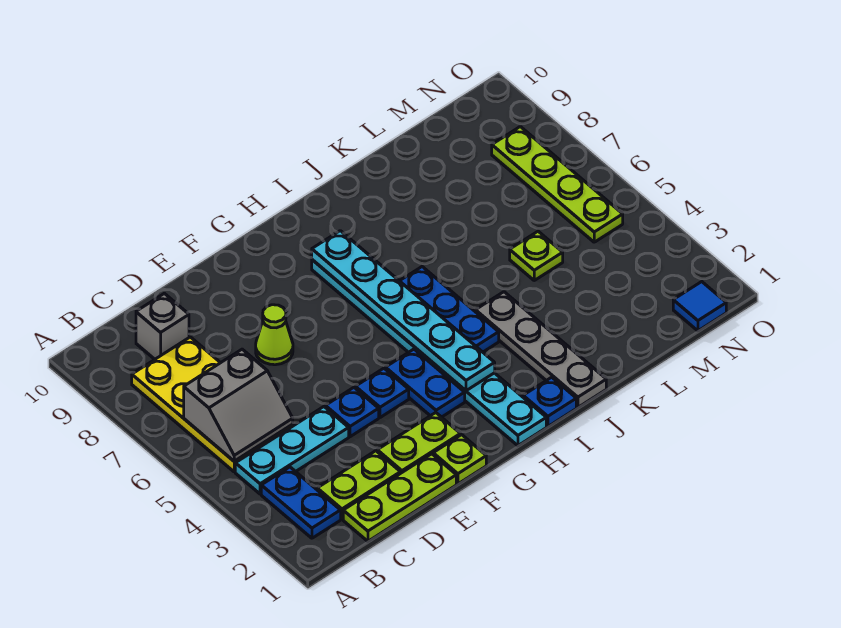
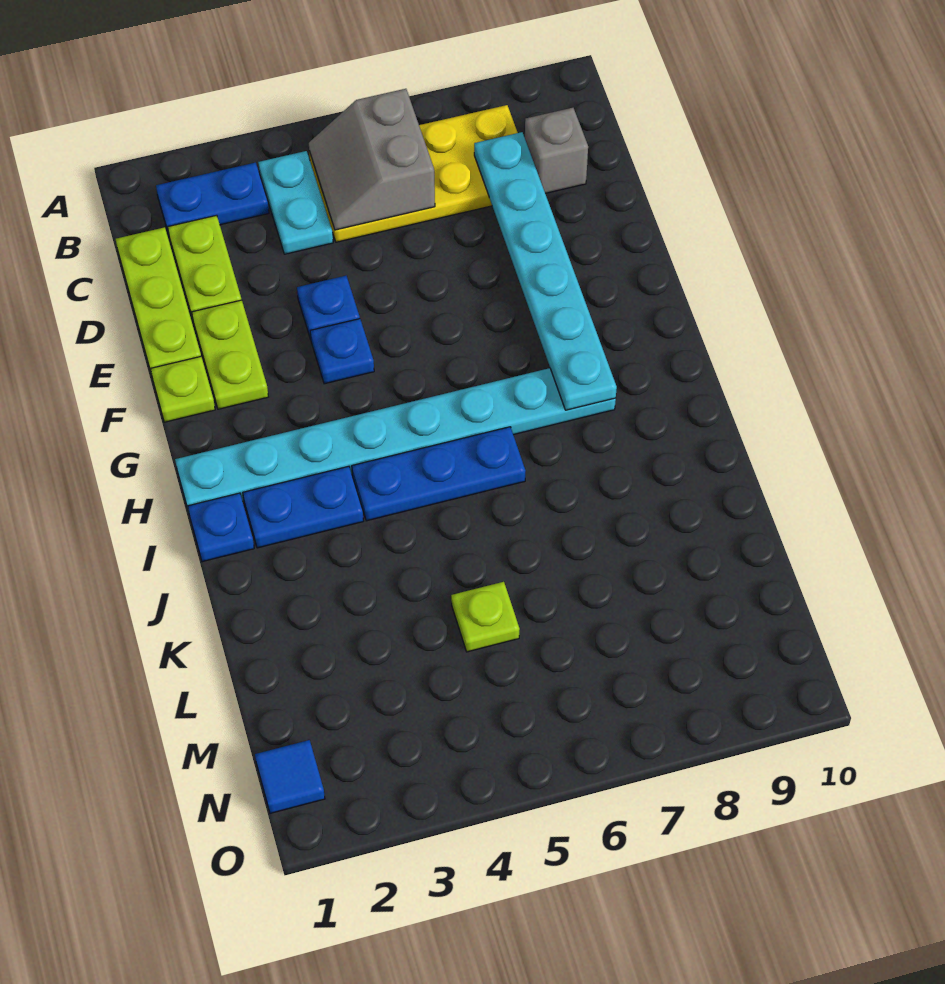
cyan 1x3 plate [235,407,349,494] -> cyan 1x2 plate [258,151,333,254]
lime 1x1 cone [256,305,293,365] -> none
blue 1x2 plate [385,349,465,417] -> blue 1x2 plate moved to [243,466,364,548]
cyan 1x6 plate [312,231,495,391] -> cyan 1x6 plate turned to [474,132,617,410]
grey 1x4 plate [475,292,606,407] -> none
lime 1x4 plate [492,127,623,242] -> none

